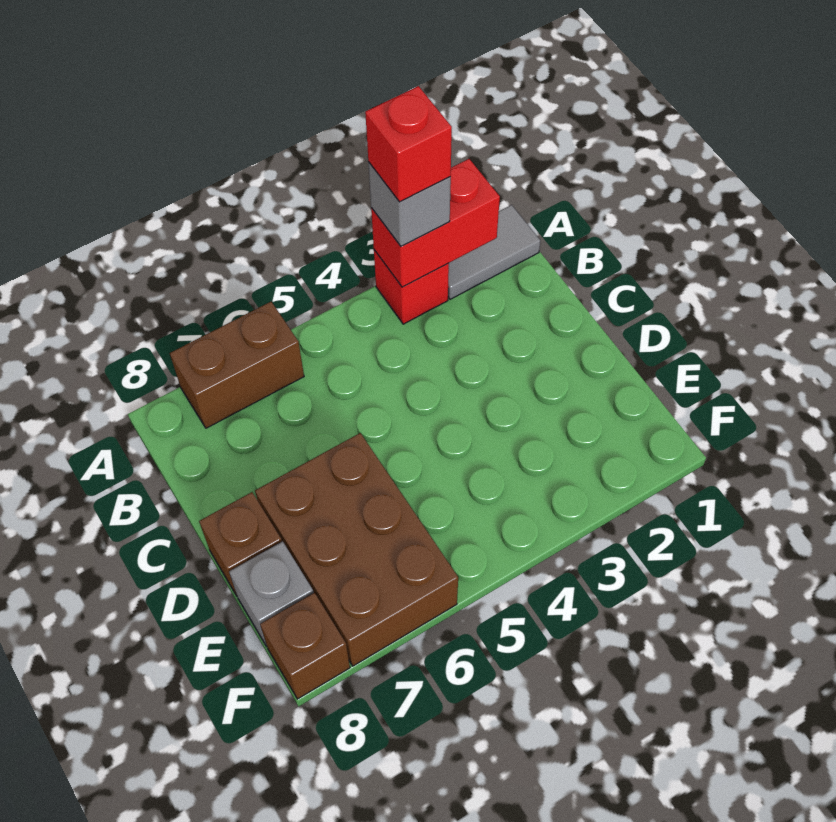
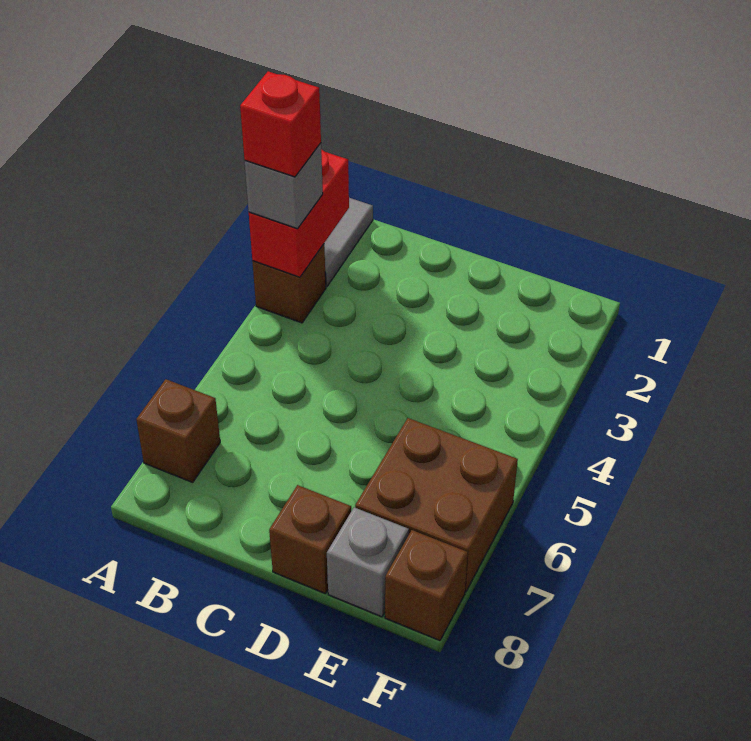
red 1x1 brick [374,250,449,324] -> brown 1x1 brick [252,244,326,323]
brown 1x2 brick [170,302,304,428] -> brown 1x1 brick [136,379,220,482]
brown 2x3 brick [255,433,458,666] -> brown 2x2 brick [355,418,518,592]

